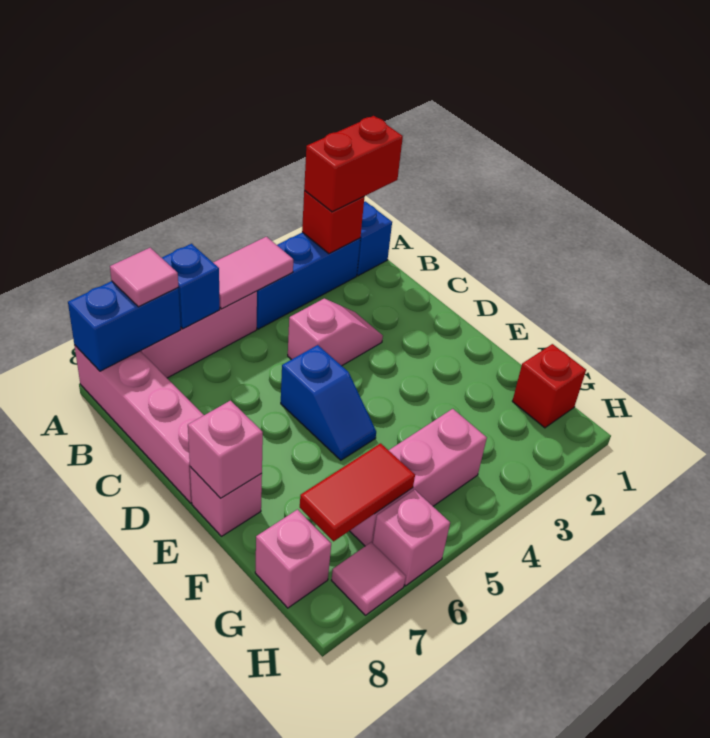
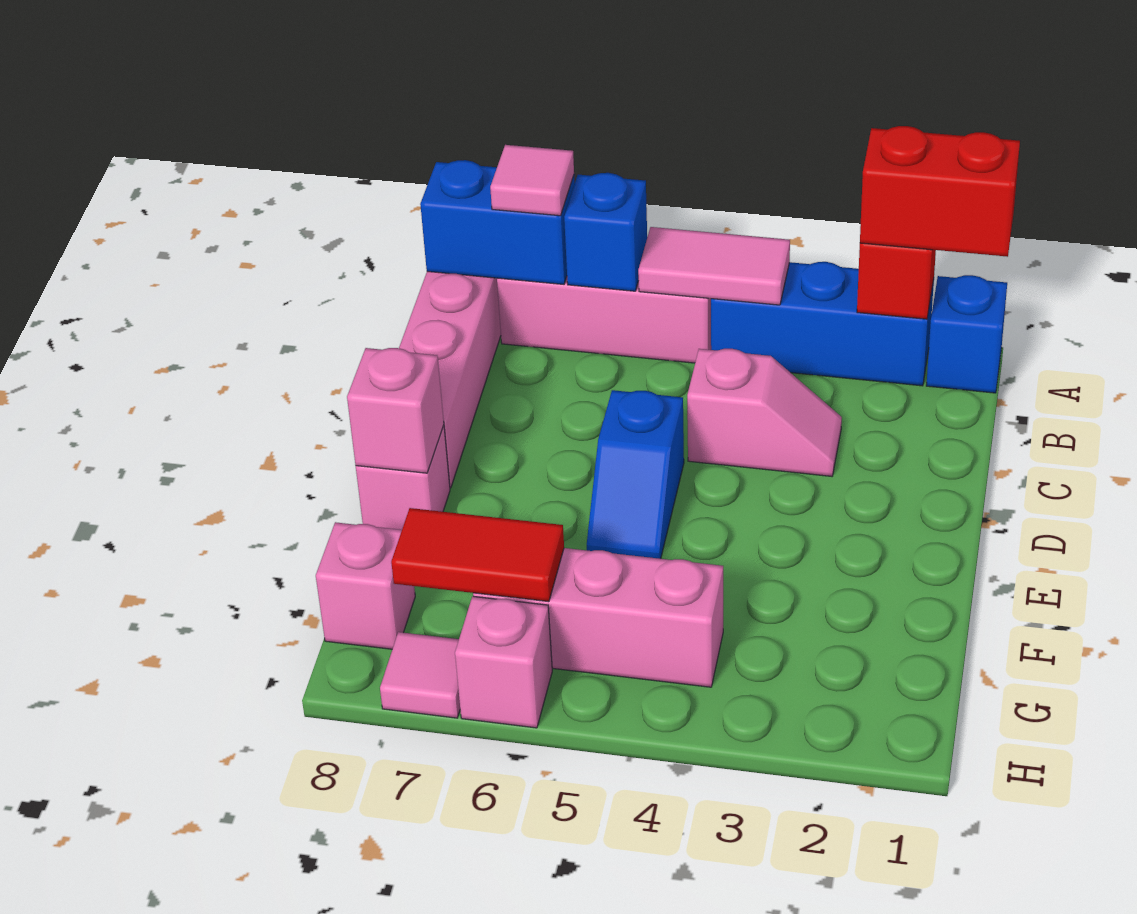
red 1x1 brick [512,344,586,428] -> none

